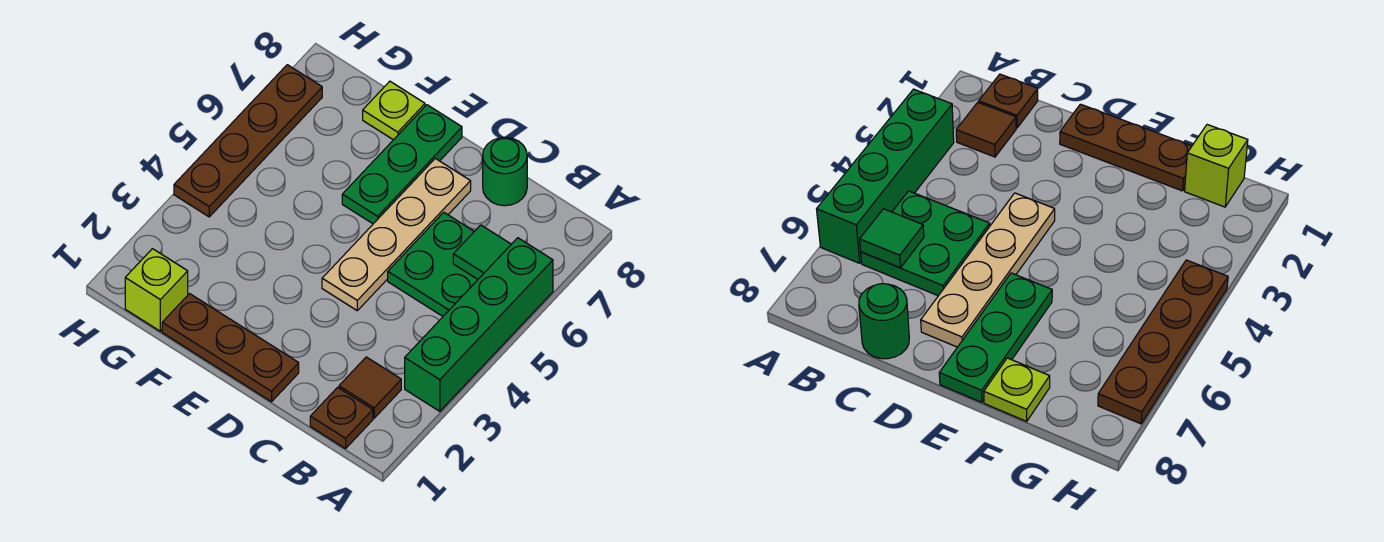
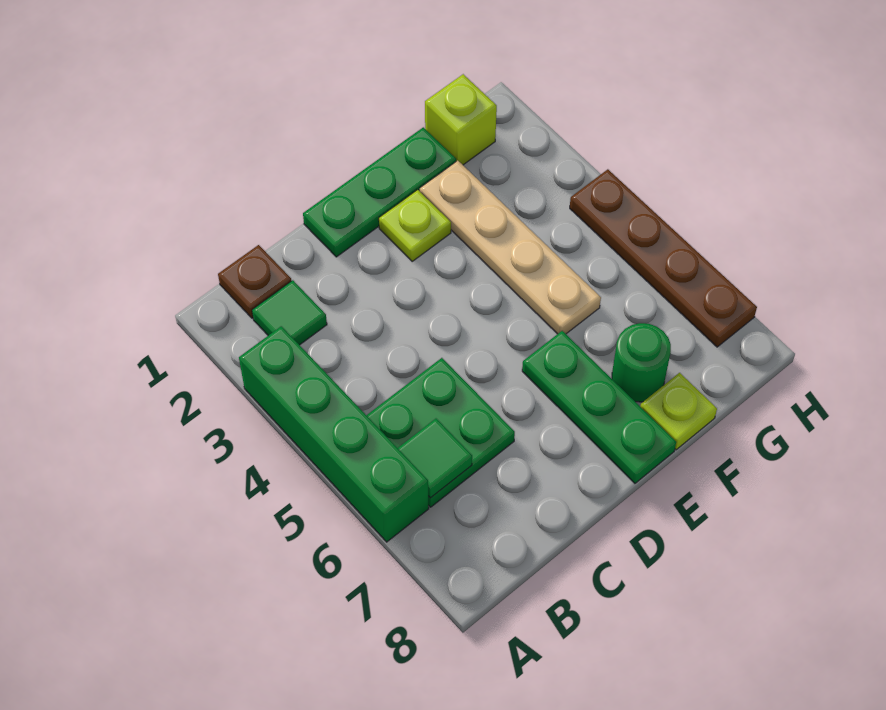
brown 1x1 tile [339,357,401,418] -> green 1x1 tile [252,280,327,345]
green 1x1 round brick [483,137,527,206] -> green 1x1 round brick moved to [612,323,671,402]
brown 1x3 plate [162,294,299,402] -> green 1x3 plate [303,127,456,257]
tan 1x4 plate [322,158,471,310] -> tan 1x4 plate moved to [420,161,601,334]
none -> lime 1x1 plate [379,190,451,261]

